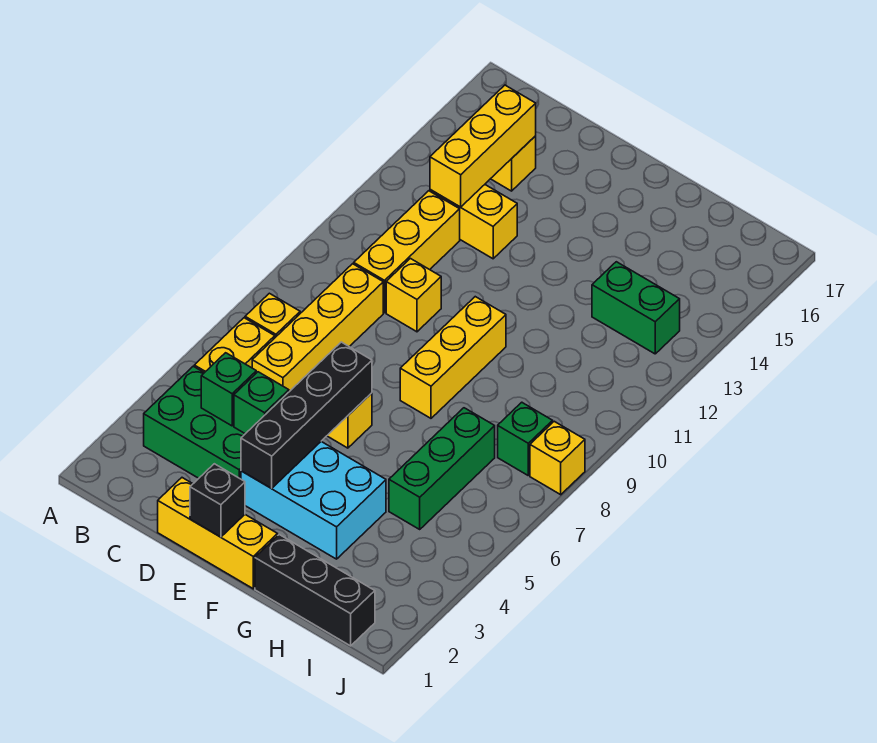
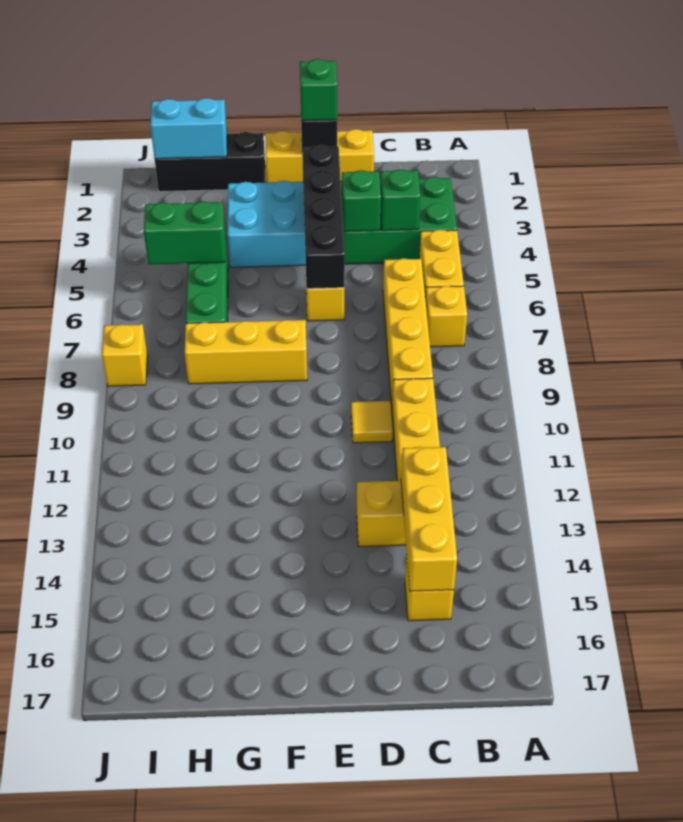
yellow 1x1 brick [386,258,441,332] -> yellow 1x1 tile [351,401,393,443]
yellow 1x3 brick [400,297,506,418] -> yellow 1x3 brick turned to [185,320,307,384]
none -> cyan 1x2 brick [150,98,227,159]
green 1x2 brick [592,262,680,354] -> green 1x2 brick moved to [144,201,226,264]
green 1x1 brick [498,402,553,475] -> green 1x1 brick moved to [300,59,337,121]

